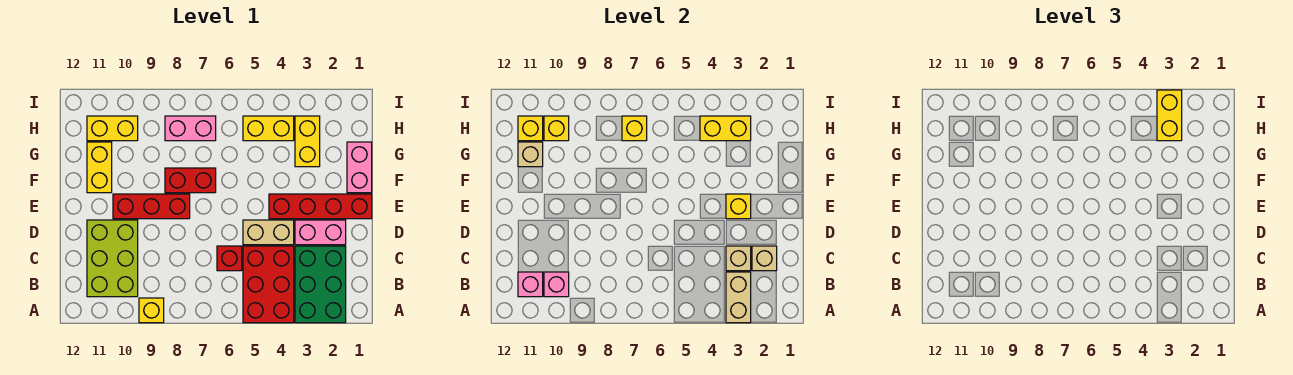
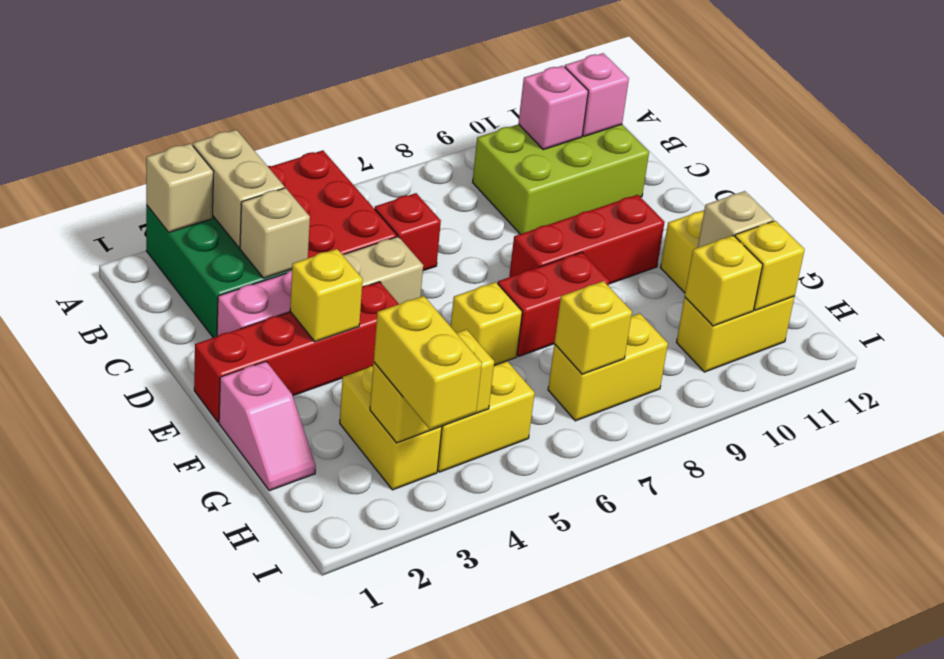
yellow 1x1 brick [139,298,164,323] -> yellow 1x1 brick moved to [451,282,522,366]
lime 2x3 brick [87,220,138,297] -> lime 2x3 brick turned to [473,124,649,234]
tan 1x1 brick [752,246,777,271] -> tan 1x1 brick moved to [146,144,214,232]
pink 1x2 brick [347,142,372,193] -> pink 1x2 slope [219,361,316,491]
pink 1x2 brick [165,116,216,141] -> yellow 1x2 brick [548,313,668,421]

